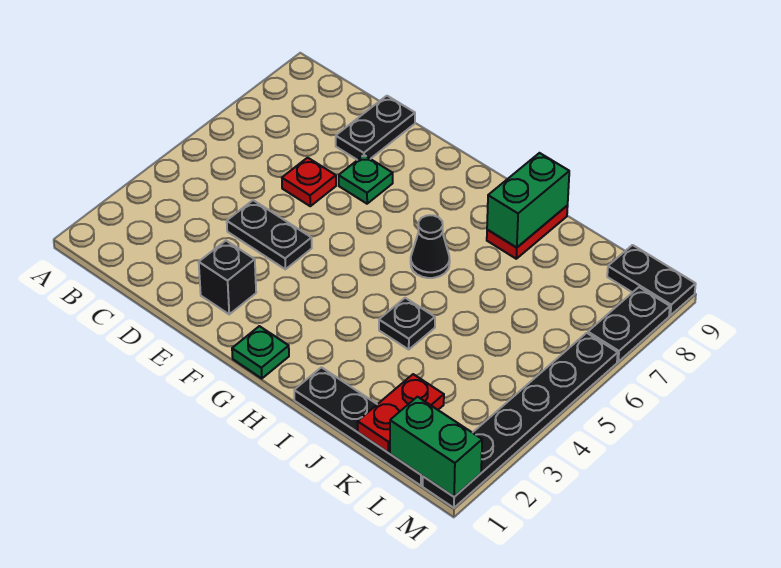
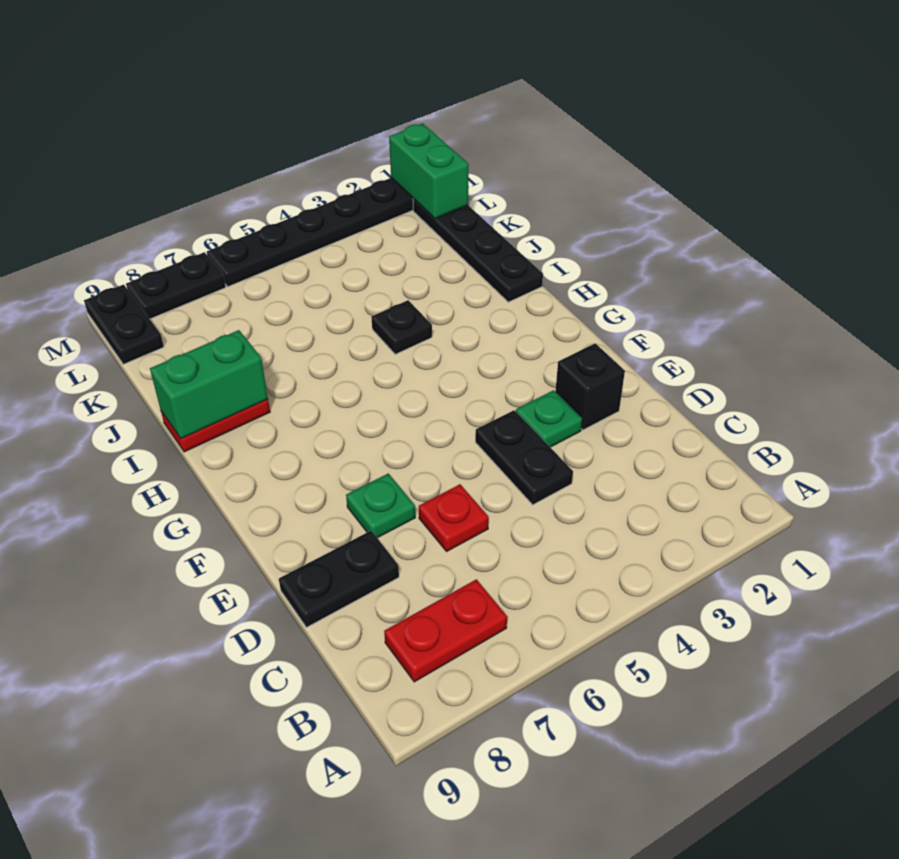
green 1x1 plate [232,326,289,379] -> green 1x1 plate moved to [516,390,582,447]
black 1x1 cone [411,215,450,278] -> none
red 1x2 plate [358,374,444,453] -> red 1x2 plate moved to [384,579,507,682]

